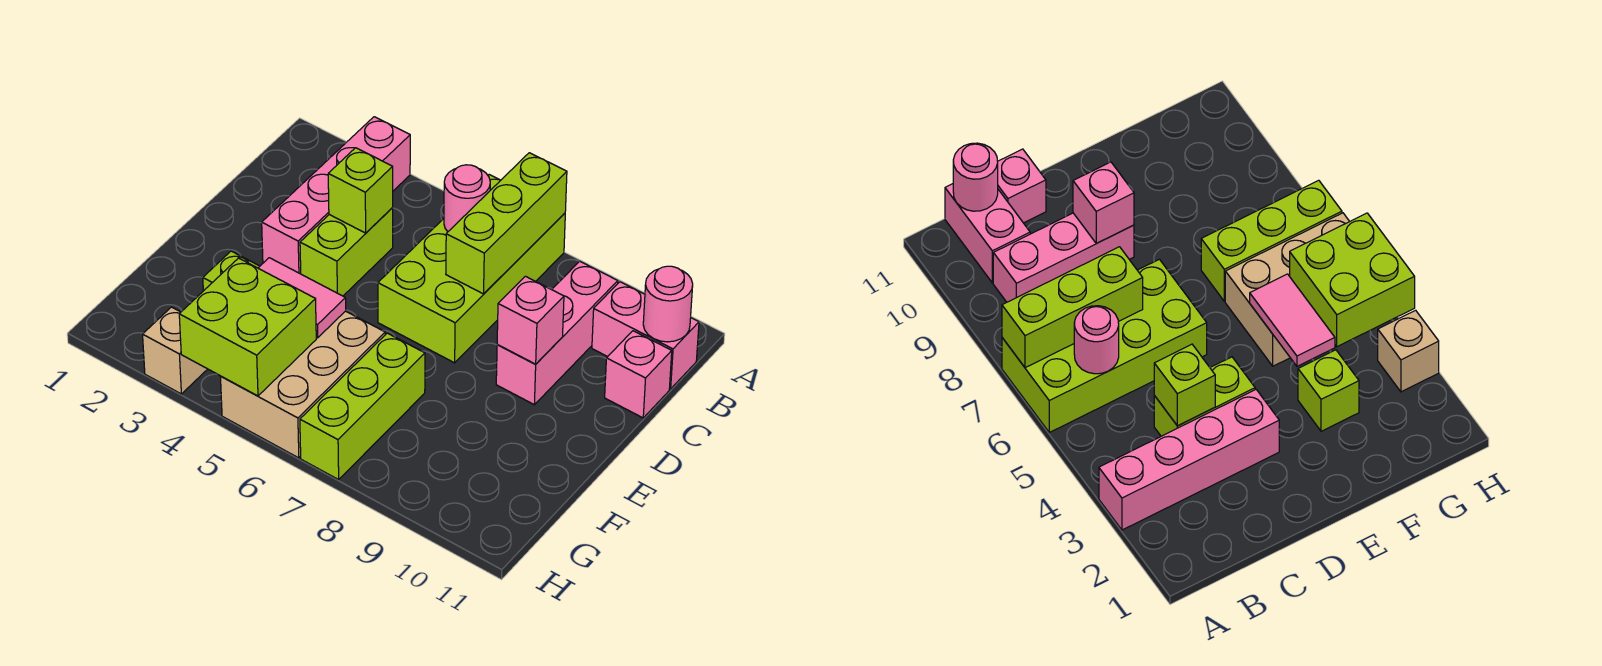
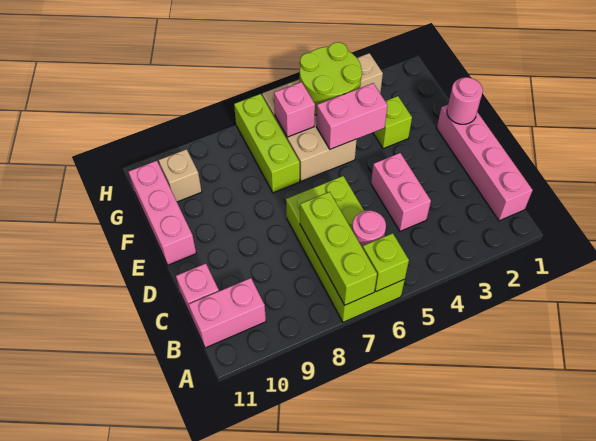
pink 1x4 brick [262,117,410,274] -> pink 1x4 brick moved to [437,105,533,221]
pink 1x3 brick [496,261,618,405] -> pink 1x3 brick moved to [128,161,196,265]
pink 1x1 round brick [643,266,693,342] -> pink 1x1 round brick moved to [447,77,483,124]
lime 1x2 brick [300,208,393,296] -> pink 1x2 brick [371,153,431,231]
lime 1x1 brick [328,148,393,233] -> lime 1x1 brick moved to [363,233,409,291]
pink 1x1 brick [497,276,564,364] -> pink 1x1 brick moved to [274,82,315,137]
pink 1x2 tile [258,258,346,338] -> pink 1x2 brick [316,83,388,149]
lime 2x2 brick [179,258,316,396] -> lime 2x2 round brick [300,42,362,115]
none -> tan 1x1 brick [159,149,202,202]

